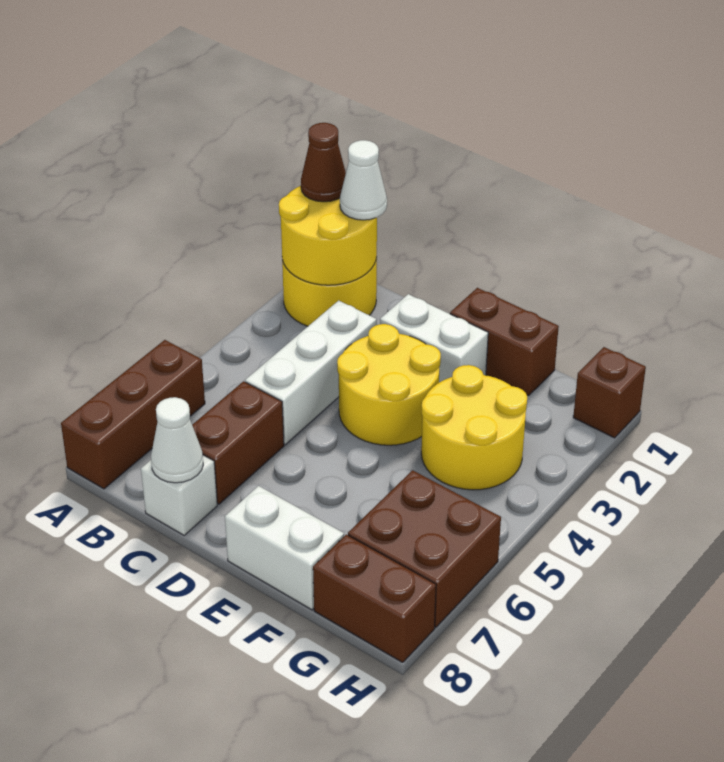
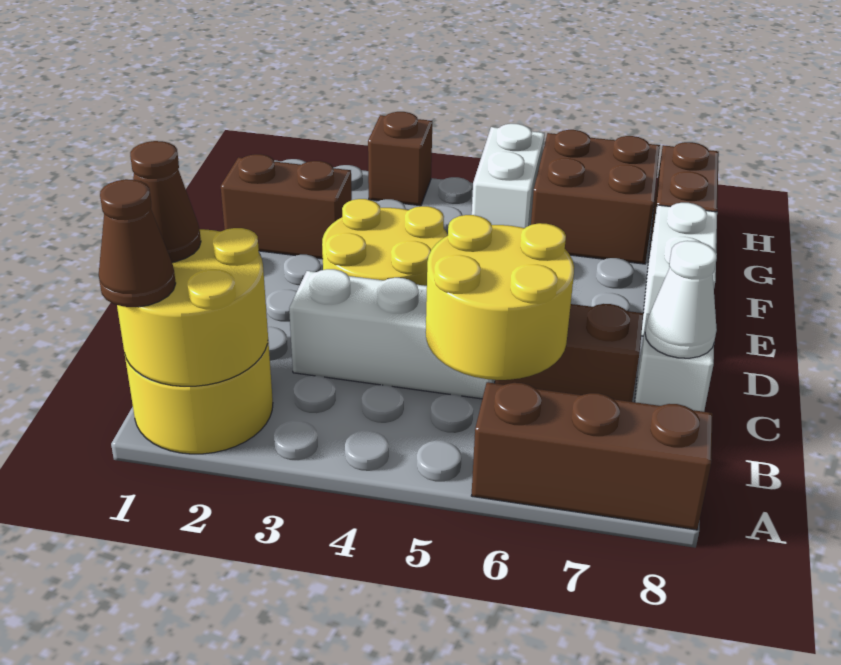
white 1x1 cone [340,140,387,220] -> brown 1x1 cone [130,141,201,262]
white 1x2 brick [380,294,488,382] -> white 1x2 brick moved to [472,124,545,228]
brown 1x2 brick [450,288,559,396] -> brown 1x2 brick turned to [221,154,352,259]
yellow 2x2 round brick [421,365,527,490] -> yellow 2x2 round brick moved to [426,215,574,380]
brown 1x1 brick [573,347,646,438] -> brown 1x1 brick moved to [368,112,432,206]

